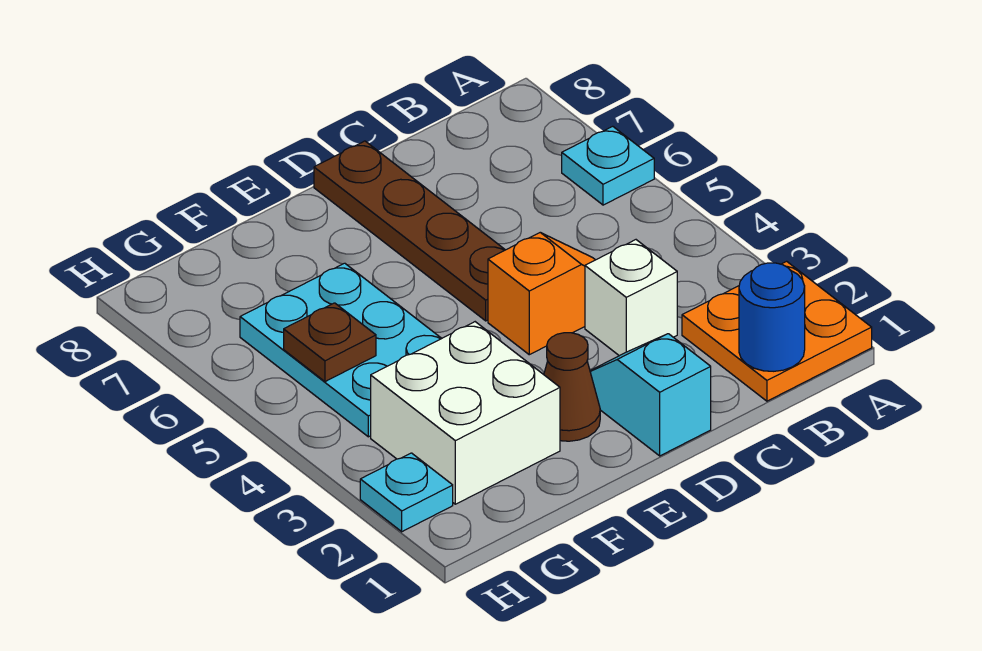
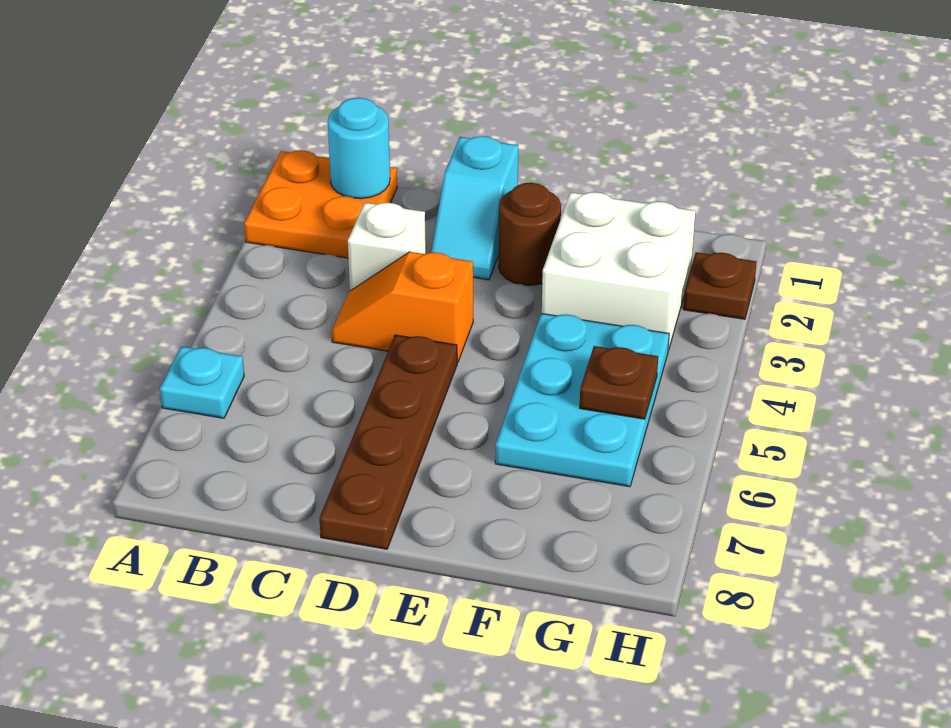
blue 1x1 round brick [739,263,805,371] -> cyan 1x1 round brick [328,98,390,199]
brown 1x1 cone [544,333,600,441] -> brown 1x1 round brick [499,183,561,285]
cyan 1x1 plate [360,453,453,532] -> brown 1x1 plate [683,252,757,319]

